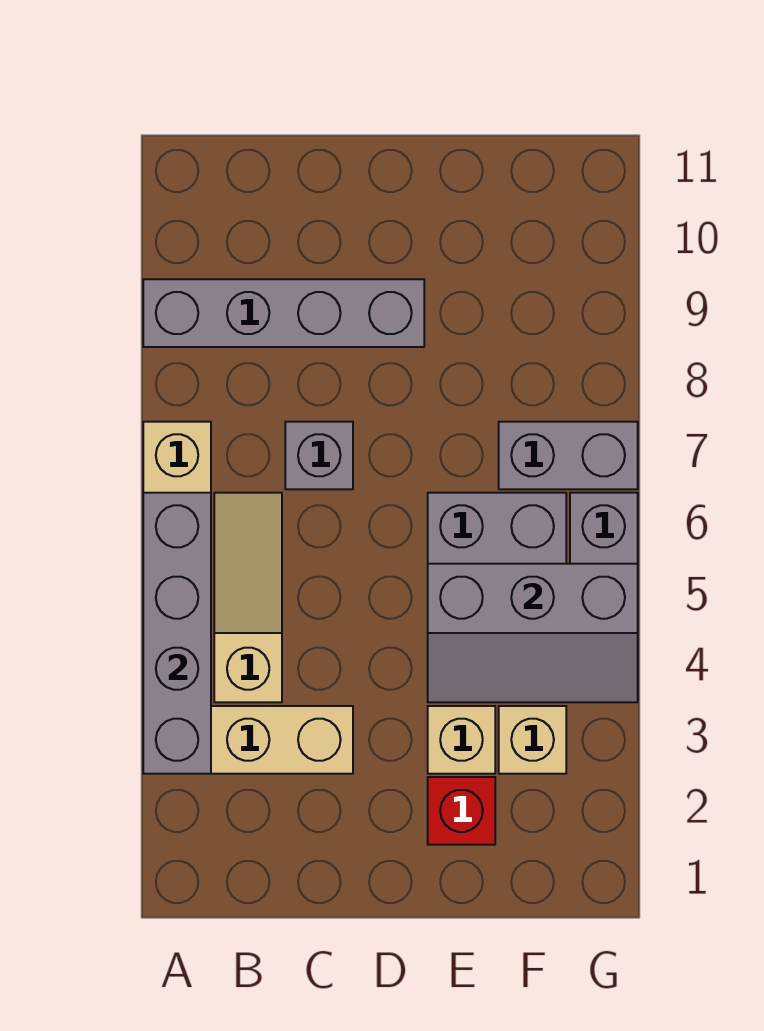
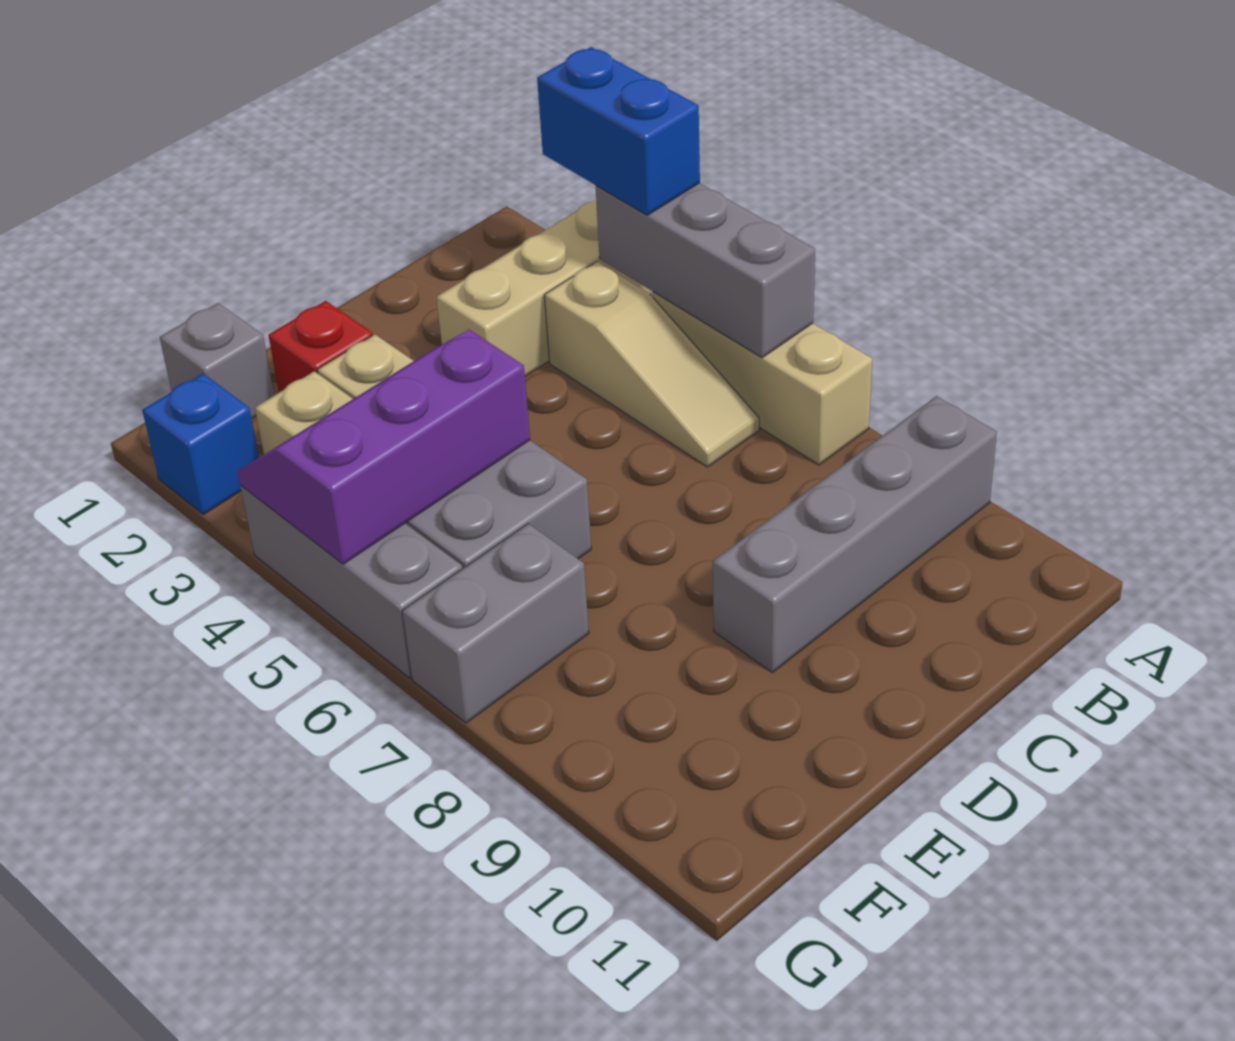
grey 1x4 brick [143,493,211,774] -> grey 1x3 brick [596,183,815,358]
none -> blue 1x2 brick [537,47,700,215]
grey 1x1 brick [285,422,353,489] -> grey 1x1 brick moved to [160,303,274,418]
grey 2x3 slope [428,564,638,702] -> purple 2x3 slope [237,330,530,564]
none -> blue 1x1 brick [142,374,259,514]

